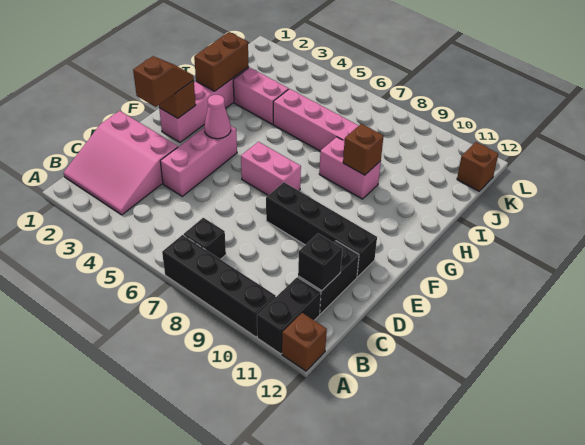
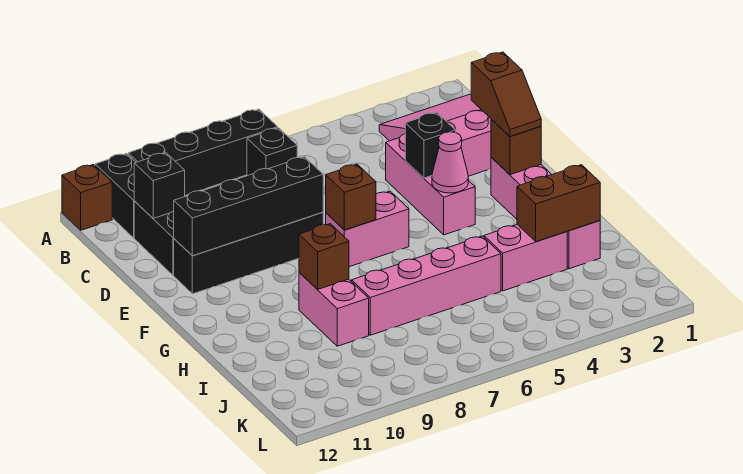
none -> black 1x1 brick [405,112,456,178]
none -> black 1x4 brick [174,157,323,256]
brown 1x2 brick [194,32,249,91] -> brown 1x2 brick turned to [517,165,600,242]
pink 1x2 brick [319,137,381,199] -> pink 1x2 brick turned to [299,272,369,346]
brown 1x1 brick [457,142,498,191] -> brown 1x1 brick moved to [326,164,376,230]

